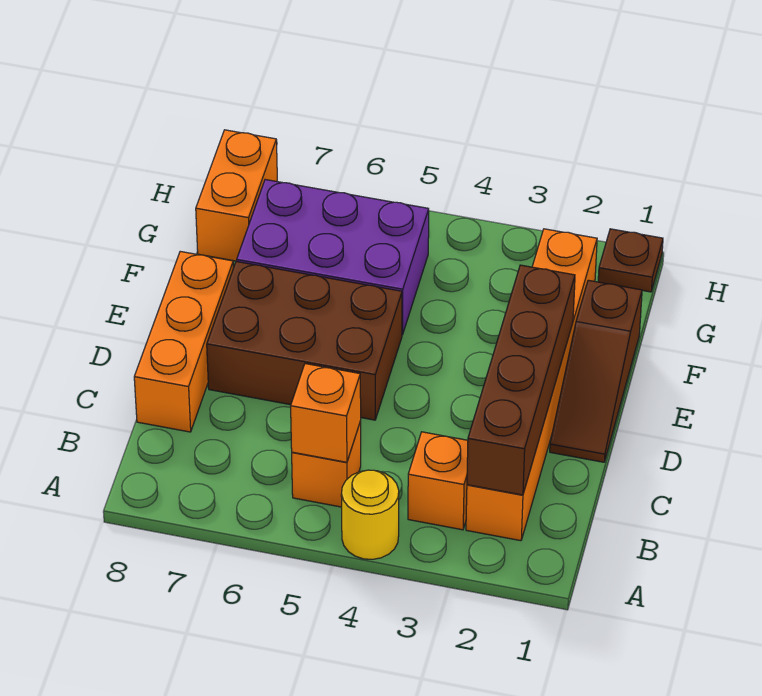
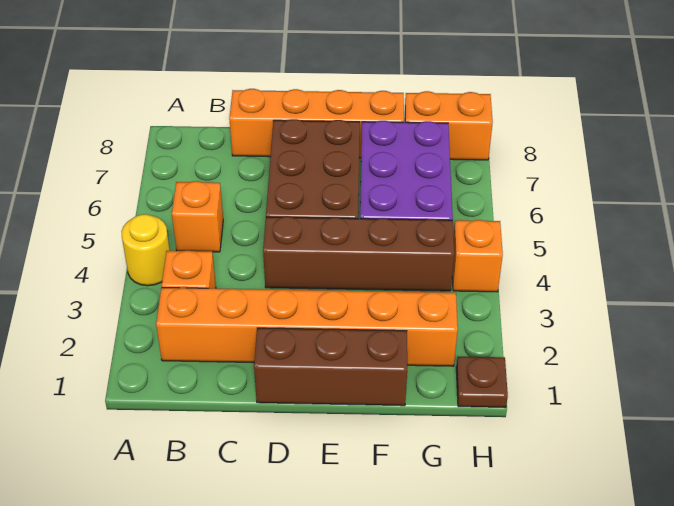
brown 1x4 brick [467,265,575,495] -> brown 1x4 brick moved to [263,217,454,291]
orange 1x1 brick [291,364,361,462] -> orange 1x1 brick moved to [452,220,503,292]
orange 1x3 brick [134,251,233,432] -> orange 1x4 brick [229,89,404,158]
brown 1x3 slope [550,280,642,462] -> brown 1x3 brick [254,328,407,406]

